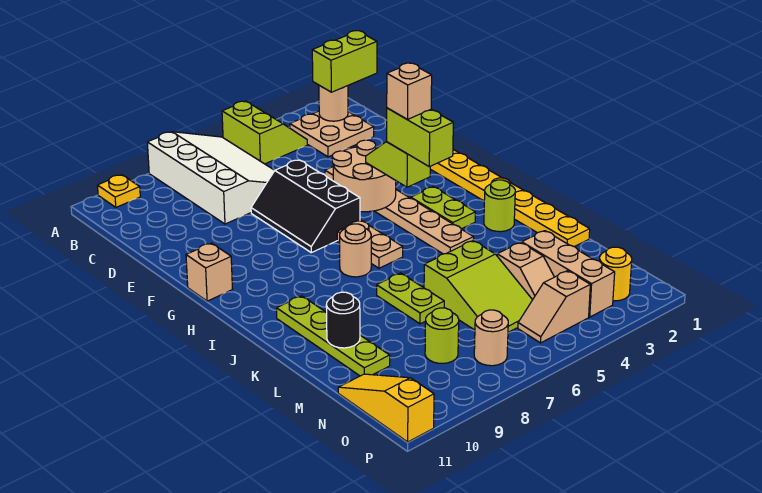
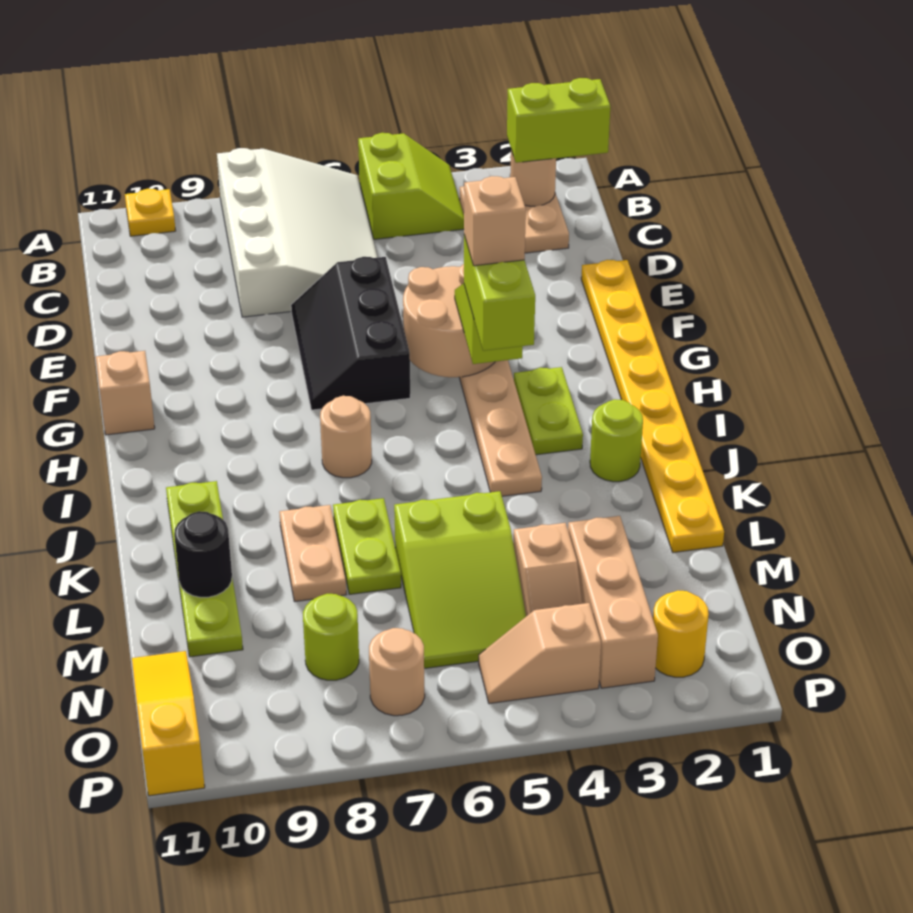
tan 1x2 plate [337,220,403,268] -> tan 1x2 plate moved to [280,505,347,602]

